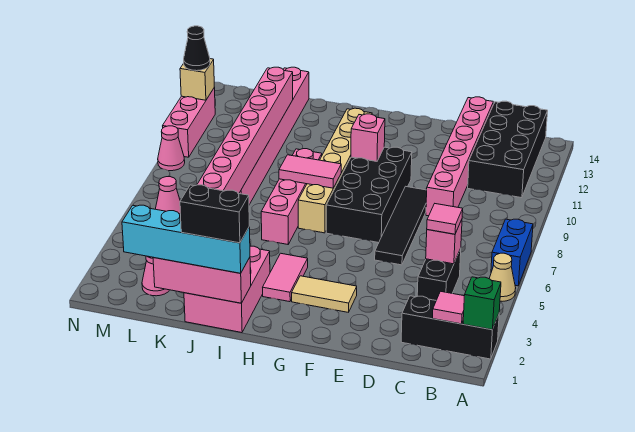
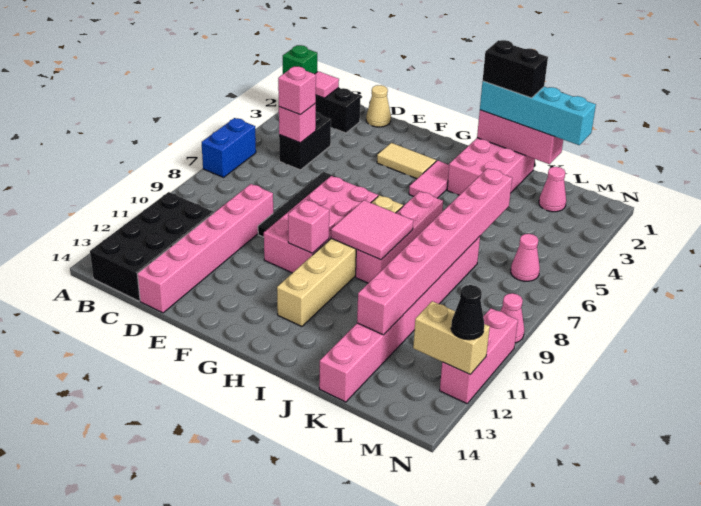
tan 1x1 cone [489,253,516,301] -> tan 1x1 cone moved to [366,85,391,127]
pink 1x1 tile [427,204,463,234] -> pink 1x1 brick [278,67,316,115]
black 2x4 brick [326,147,412,243] -> pink 2x4 brick [264,176,378,273]
pink 1x2 tile [279,155,341,188] -> pink 2x2 tile [331,200,413,260]
tan 1x1 brick [180,59,214,100] -> tan 1x2 brick [413,301,490,374]

